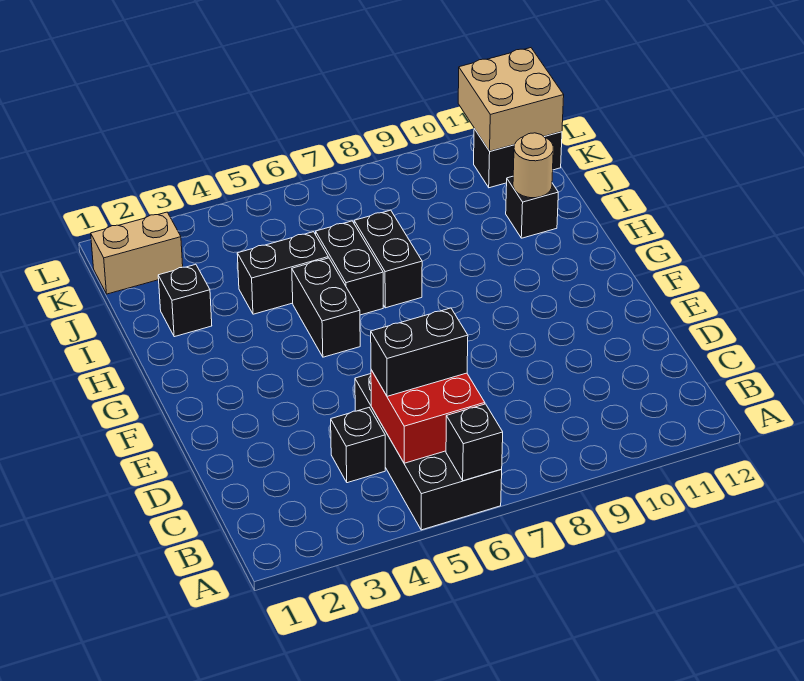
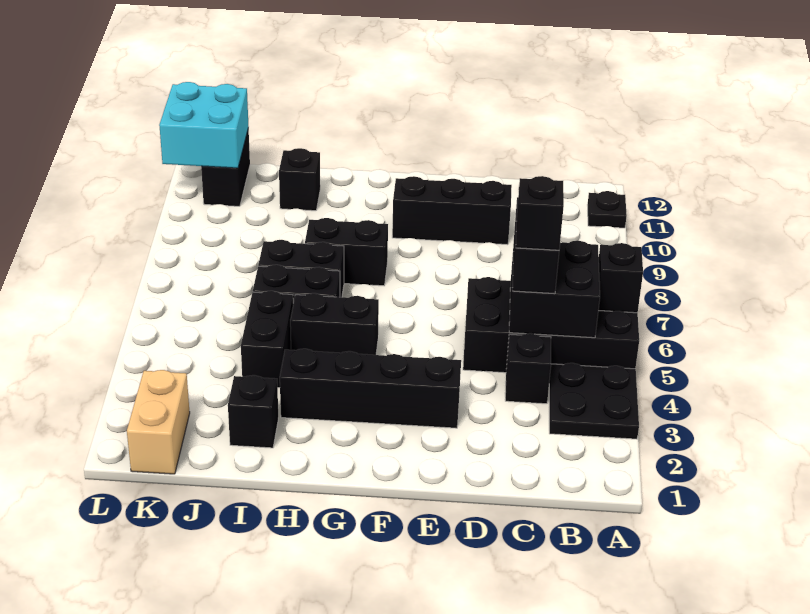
none -> black 2x2 plate [549,363,639,439]
none -> black 1x1 plate [588,191,627,228]
red 2x2 brick [371,370,485,463] -> black 2x2 brick [509,241,600,338]
none -> black 1x1 brick [516,176,564,250]
none -> black 1x3 brick [392,176,512,245]
none -> black 1x4 brick [280,349,461,428]
none -> black 1x2 brick [305,218,388,286]
tan 1x1 round brick [513,133,553,198] -> none
tan 2x2 brick [458,48,564,151] -> cyan 2x2 brick [159,82,249,168]

